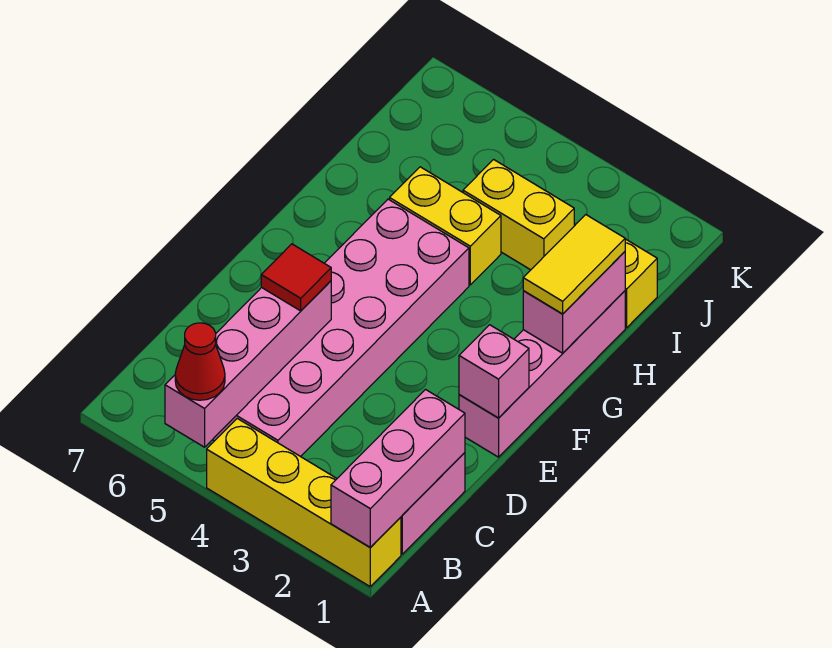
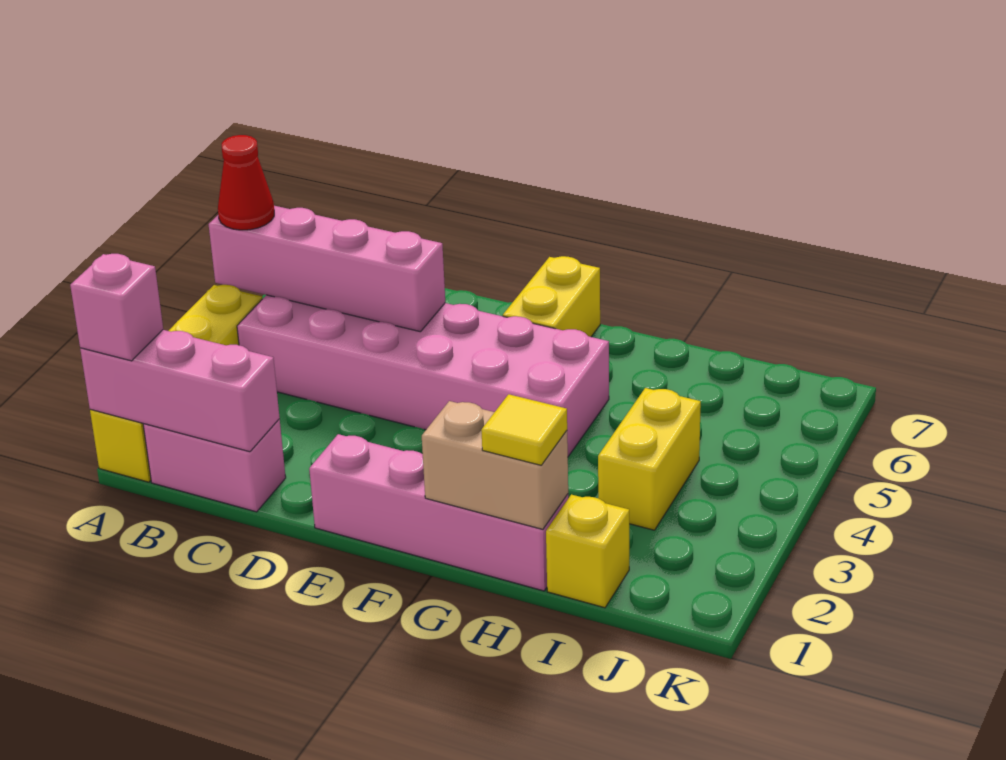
red 1x1 tile [261,244,331,311] -> none
pink 1x1 brick [459,325,529,418] -> pink 1x1 brick moved to [70,254,163,361]
pink 1x2 brick [523,252,625,353] -> tan 1x2 brick [422,401,568,529]
yellow 1x2 tile [523,215,625,314] -> yellow 1x1 tile [481,394,567,465]
yellow 1x2 brick [390,167,501,285] -> yellow 1x2 brick moved to [503,256,600,337]

